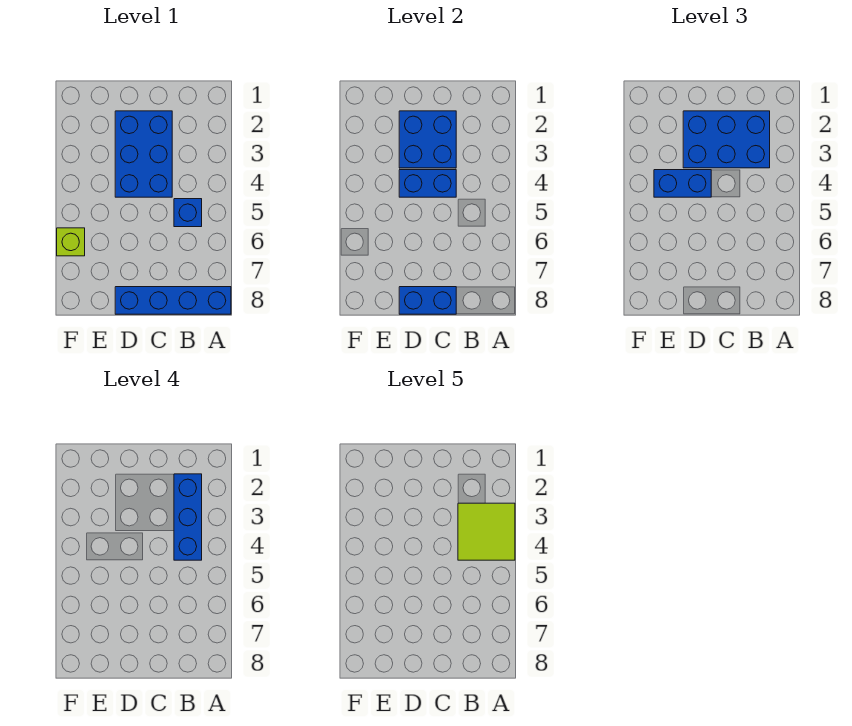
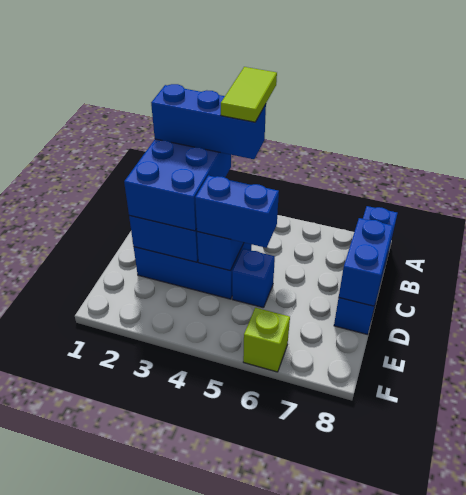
lime 2x2 tile [458,503,515,560] -> lime 1x2 tile [221,67,277,122]
blue 1x1 brick [174,199,202,227] -> blue 1x1 brick moved to [232,249,275,308]
blue 1x2 brick [654,170,711,197] -> blue 1x2 brick turned to [195,176,279,248]

